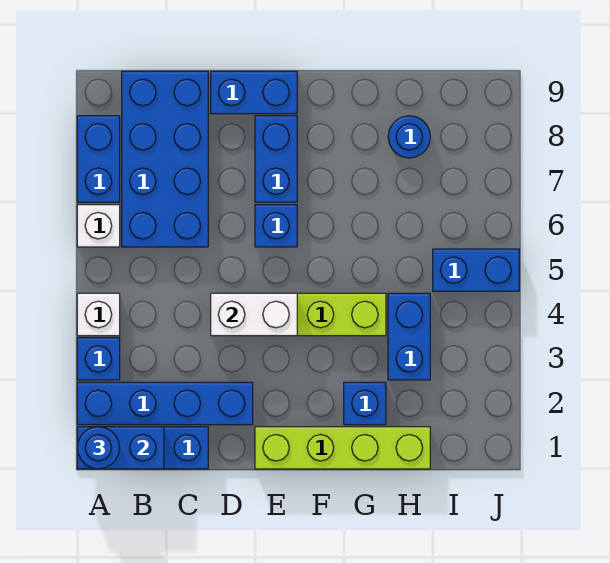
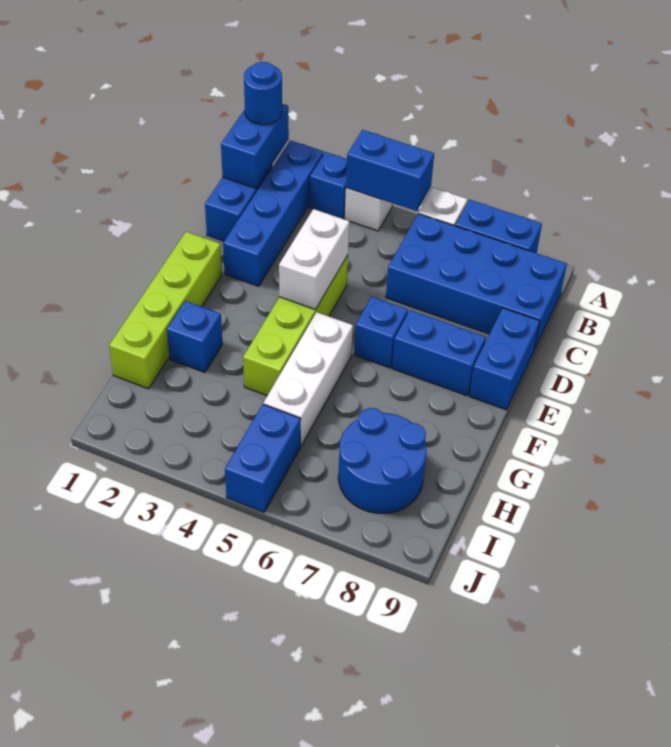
none -> white 1x3 brick [264,312,353,446]
blue 1x2 brick [388,293,430,380] -> blue 1x2 brick moved to [346,130,434,211]
blue 1x1 round brick [388,116,430,158] -> blue 2x2 round brick [338,408,426,513]

